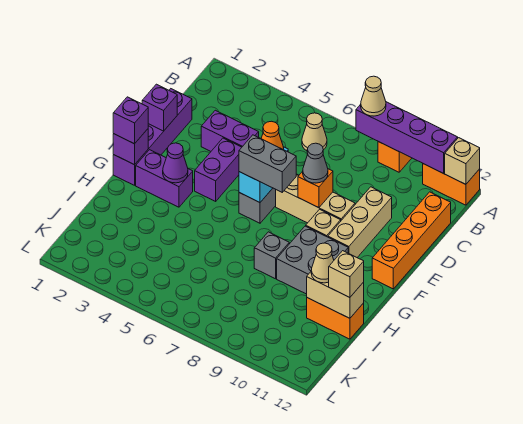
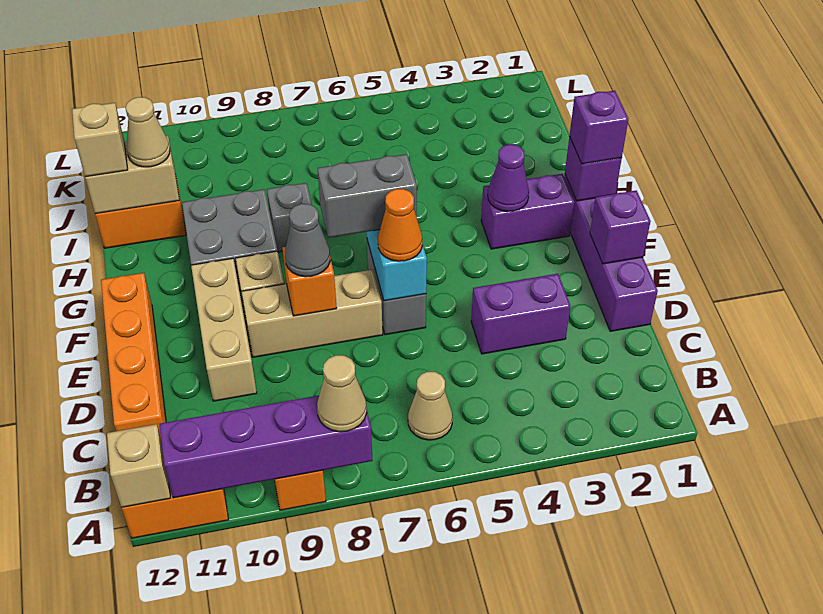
purple 1x2 brick [195,138,242,201] -> none

